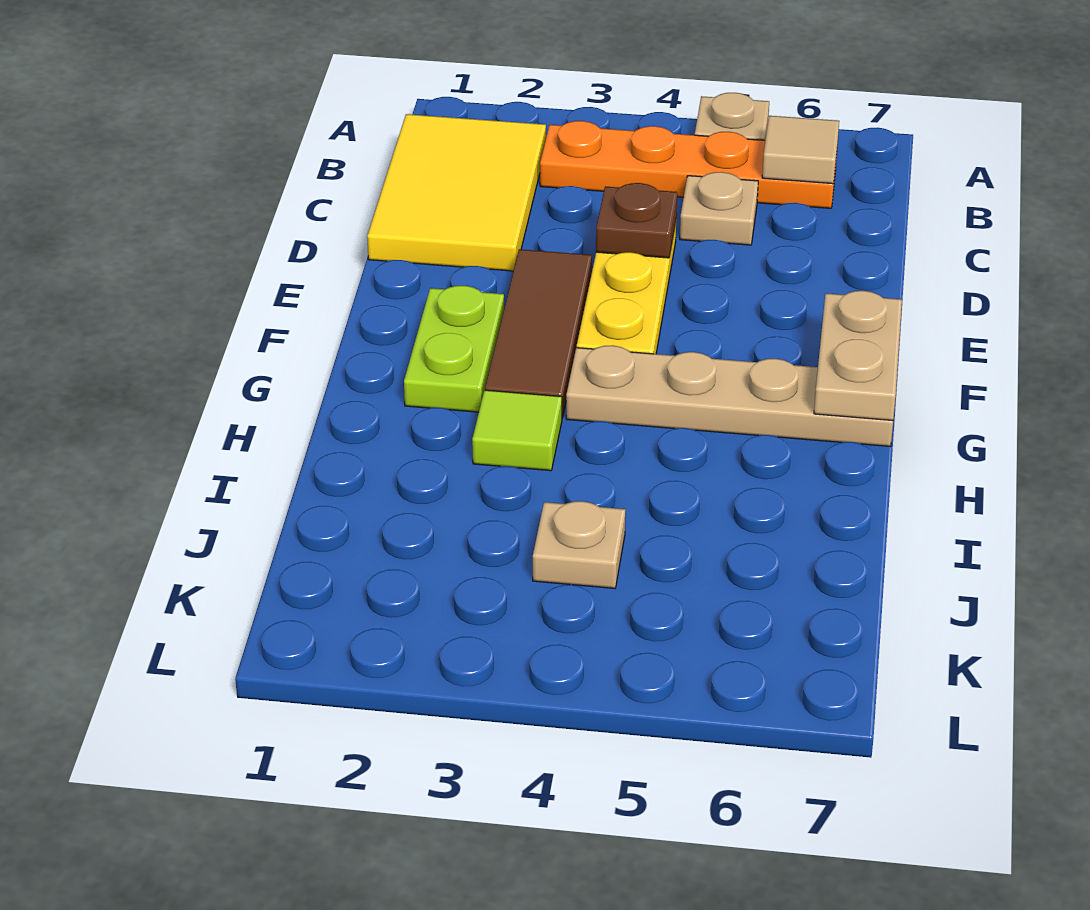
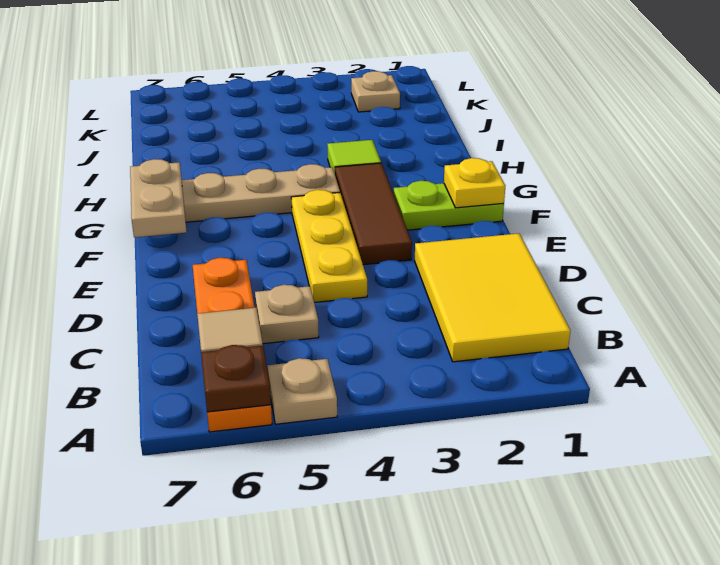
orange 1x4 plate [540,121,837,208] -> orange 1x4 plate turned to [193,258,272,432]
brown 1x1 plate [596,183,677,258] -> brown 1x1 plate moved to [201,345,271,412]
none -> yellow 1x1 plate [444,158,505,208]
lime 1x2 plate [404,286,504,412] -> lime 1x2 plate turned to [393,181,504,230]
tan 1x1 plate [533,501,626,588] -> tan 1x1 plate moved to [351,71,400,112]

